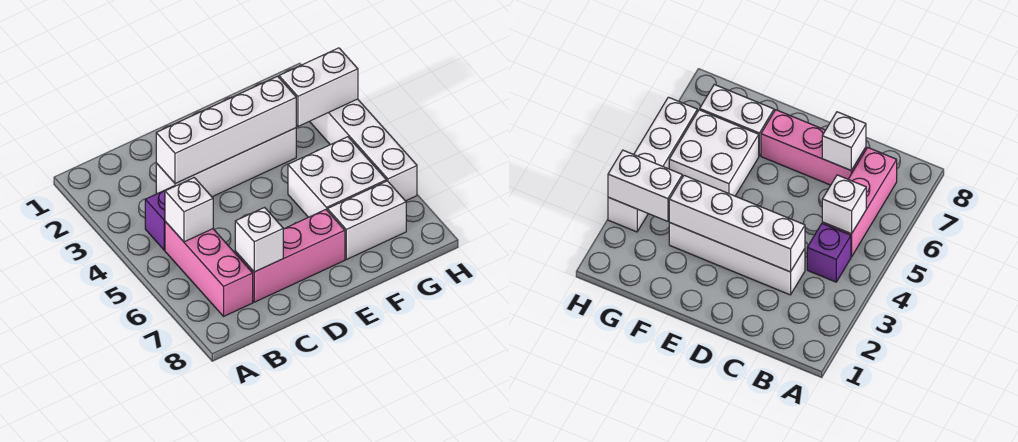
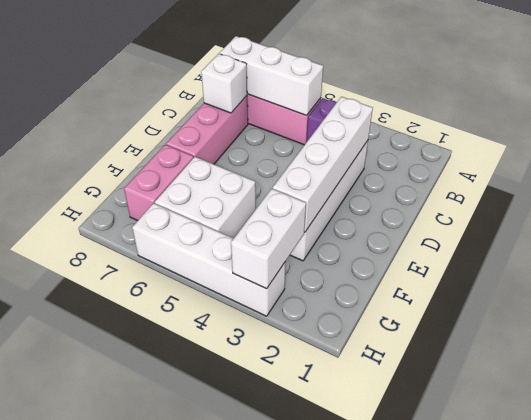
white 1x1 brick [165,178,213,242] -> white 1x3 brick [220,36,323,115]
white 1x2 brick [327,181,406,259] -> pink 1x2 brick [124,145,194,221]

